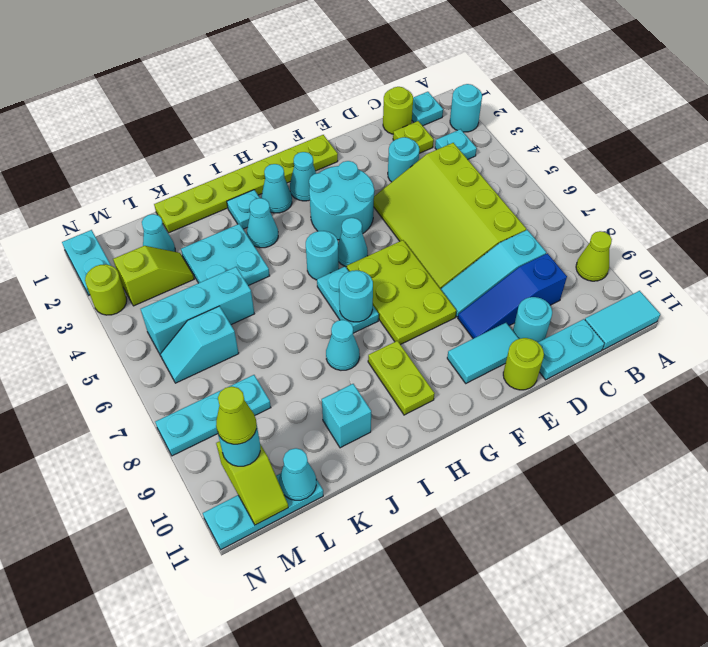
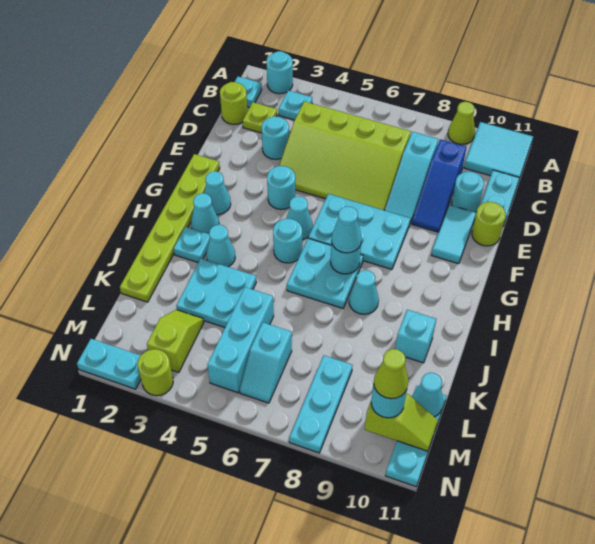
cyan 1x2 tile [585,291,660,350] -> cyan 2x2 tile [464,122,533,179]
cyan 2x2 round brick [309,161,374,240] -> cyan 1x1 round brick [267,166,295,209]
lime 2x3 plate [347,240,456,345] -> cyan 2x3 plate [308,194,411,269]
cyan 1x2 plate [317,267,379,333] -> cyan 2x2 plate [287,238,363,308]
lime 1x2 plate [368,341,435,415] -> none
cyan 1x1 cone [142,214,175,252] -> cyan 1x1 cone moved to [331,207,362,253]

